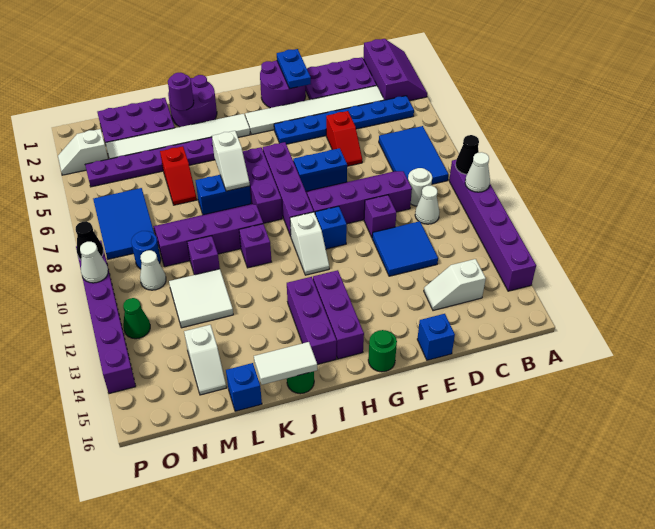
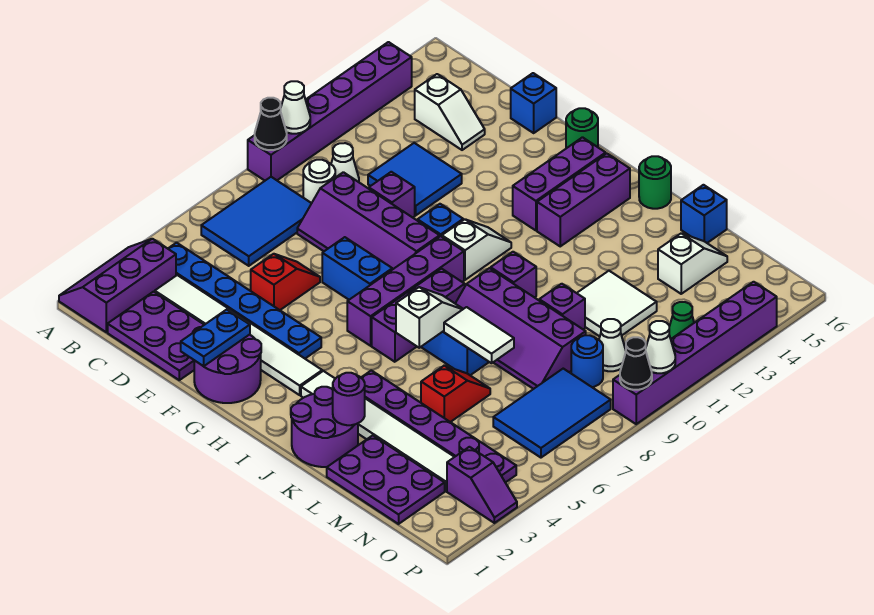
white 1x2 tile [254,342,317,385] -> white 1x2 tile moved to [444,307,514,363]
white 1x2 slope [58,129,108,175] -> purple 1x2 slope [447,447,517,523]

